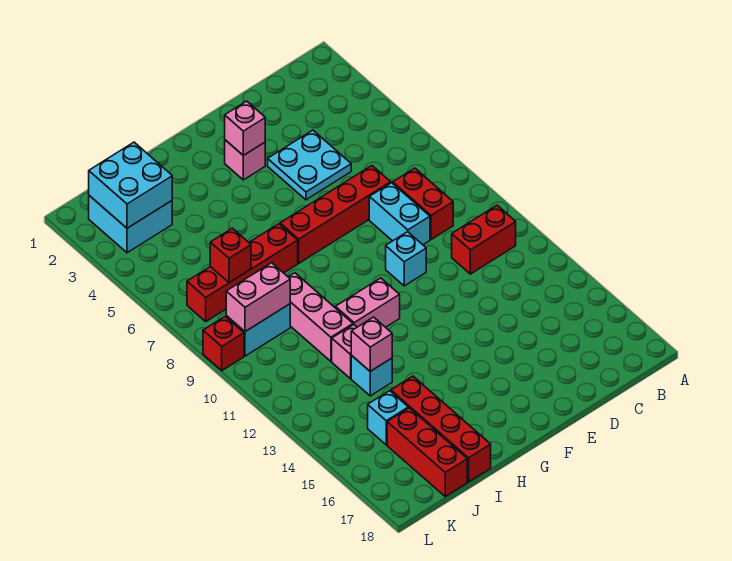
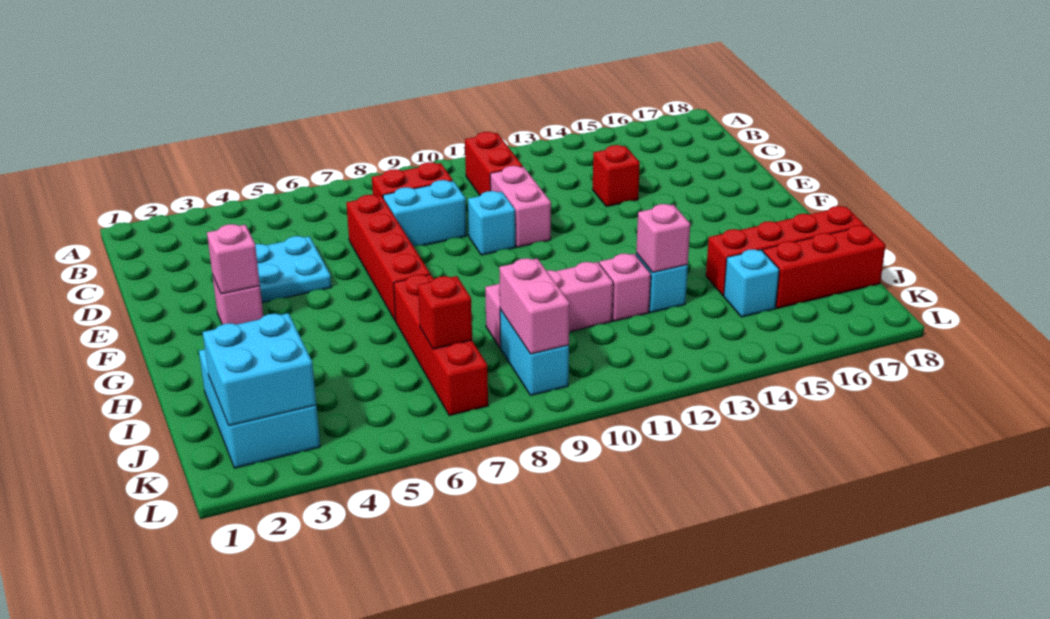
pink 1x2 brick [335,278,400,327] -> pink 1x2 brick moved to [490,166,551,247]
cyan 2x2 brick [89,196,172,253] -> cyan 2x3 brick [199,349,320,468]
red 1x1 brick [203,317,244,371] -> red 1x1 brick moved to [593,145,640,207]

